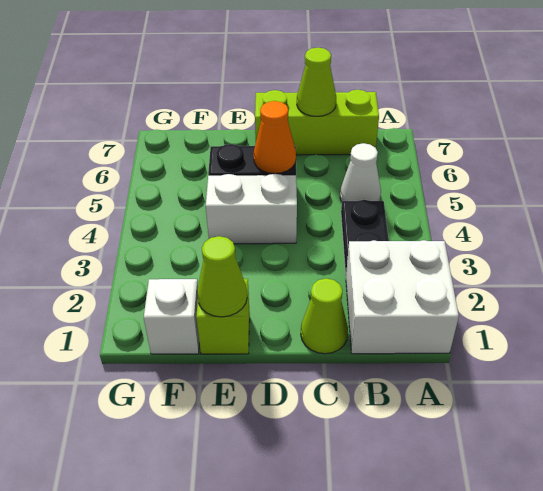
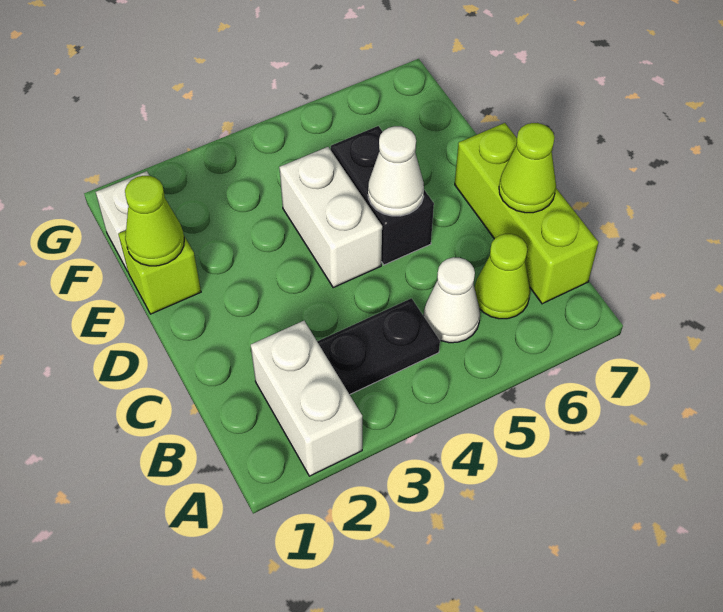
white 2x2 brick [346,240,459,354] -> white 1x2 brick [251,321,362,476]
lime 1x1 cone [301,278,348,354] -> lime 1x1 cone moved to [475,234,530,319]
orange 1x1 cone [254,101,296,174] -> white 1x1 cone [368,126,424,216]

